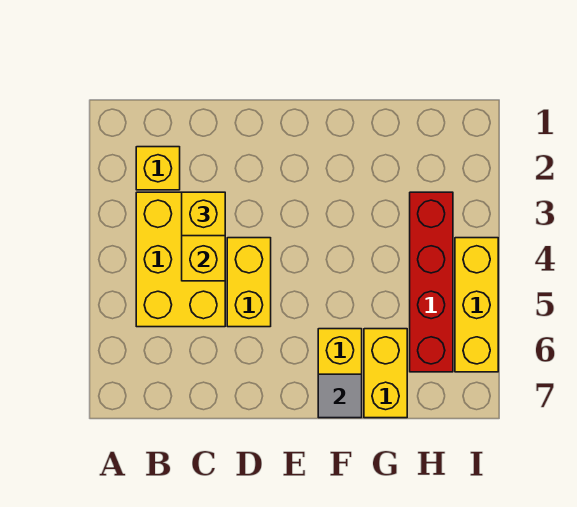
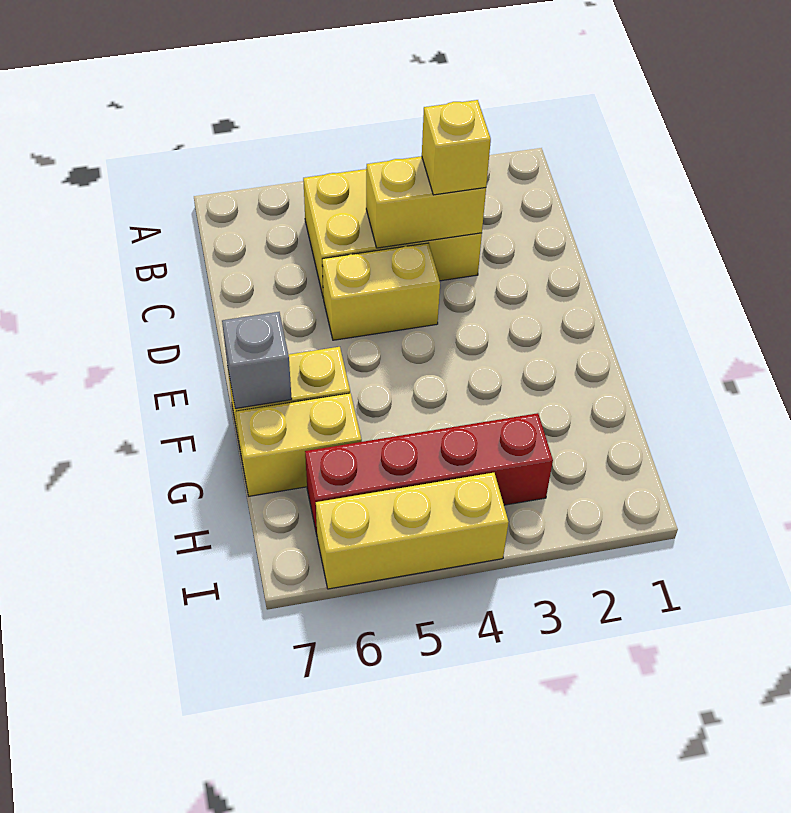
yellow 1x1 brick [136,147,180,190] -> none
grey 1x1 tile [318,374,362,418] -> grey 1x1 brick [222,312,292,408]

